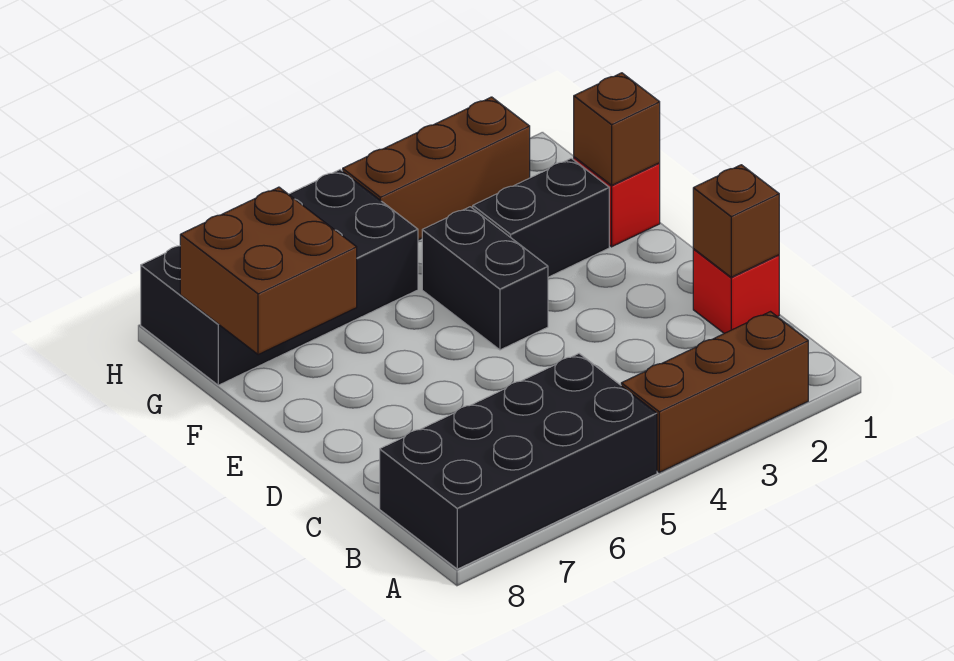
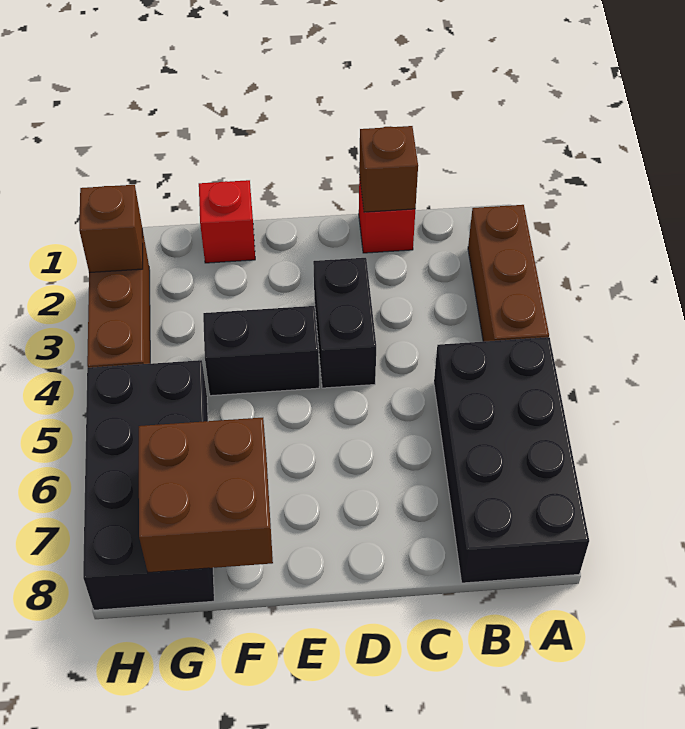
brown 1x1 brick [574,73,660,185] -> brown 1x1 brick moved to [79,185,143,273]
black 1x2 brick [473,158,609,277] -> black 1x2 brick moved to [313,258,376,388]

